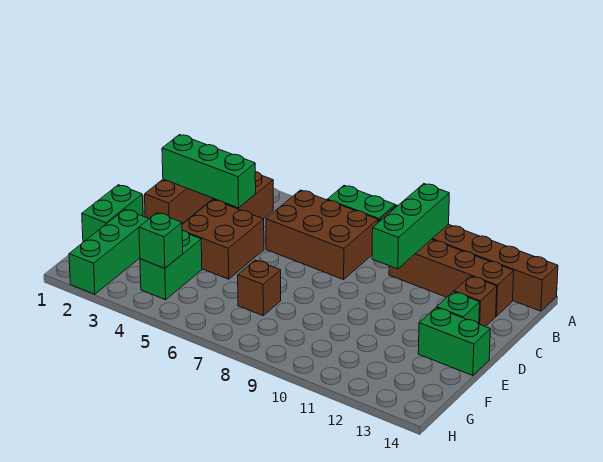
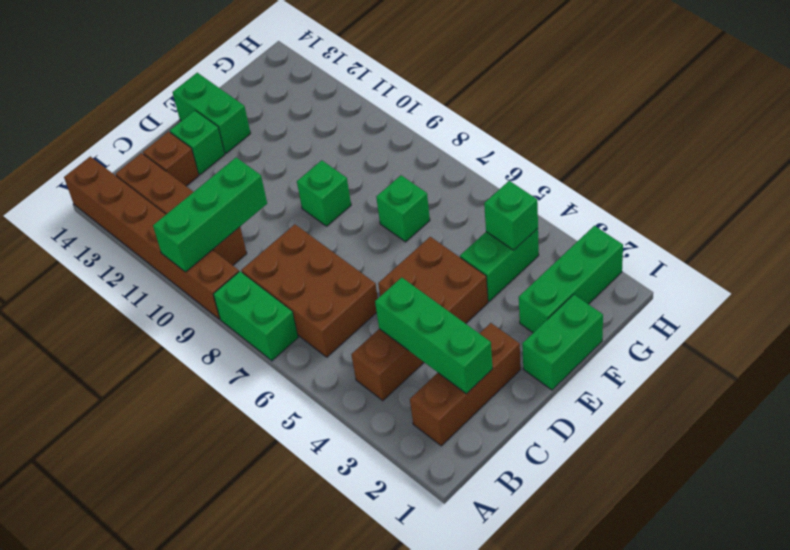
none -> green 1x1 brick [297,160,351,226]
brown 1x1 brick [238,260,281,316] -> green 1x1 brick [376,175,430,242]

